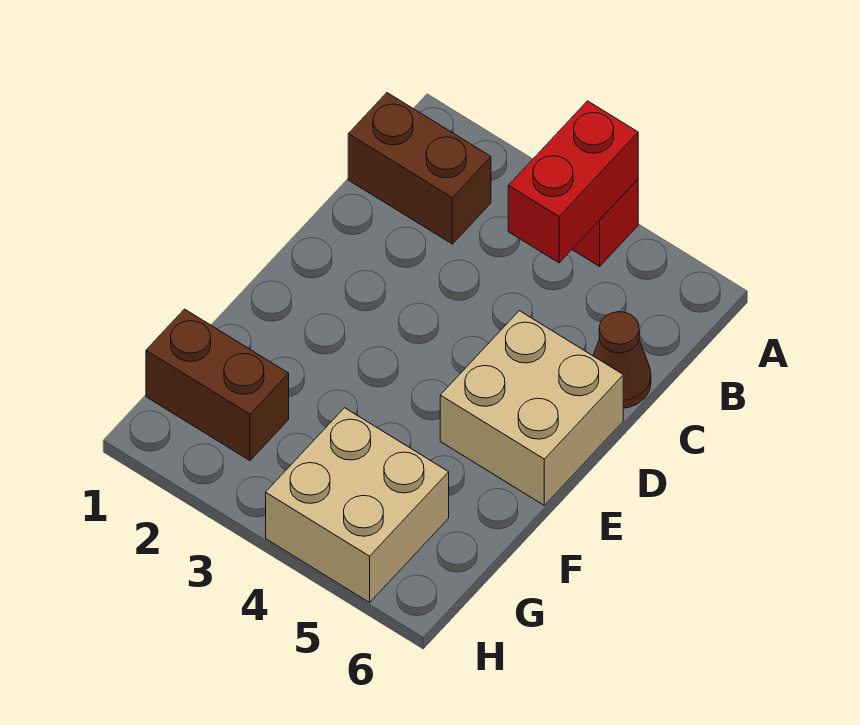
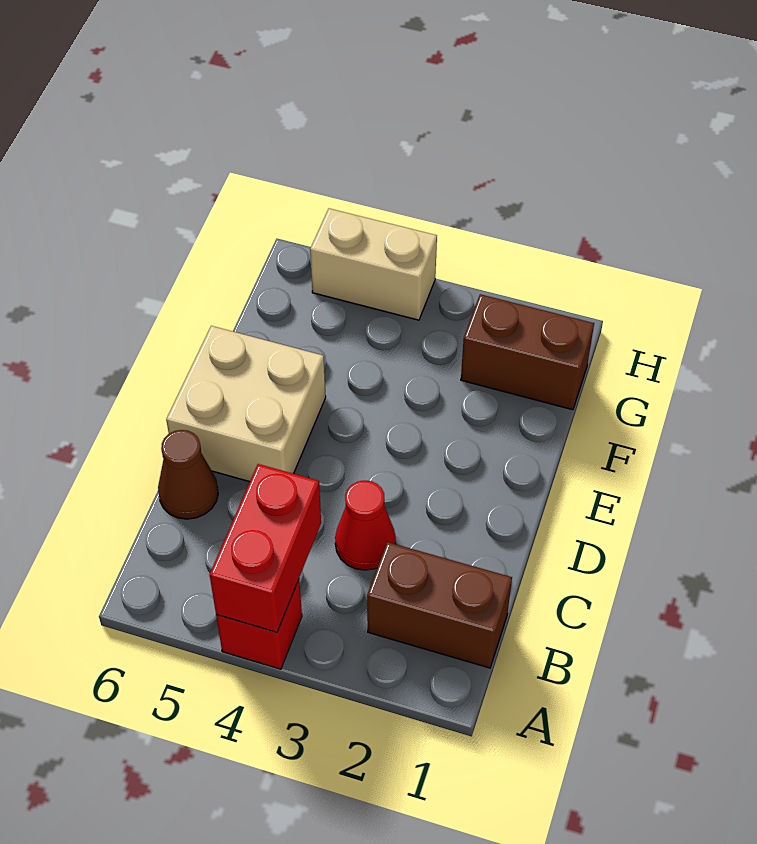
none -> red 1x1 cone [335,480,396,570]
tan 2x2 brick [266,408,449,602] -> tan 1x2 brick [310,209,437,320]

